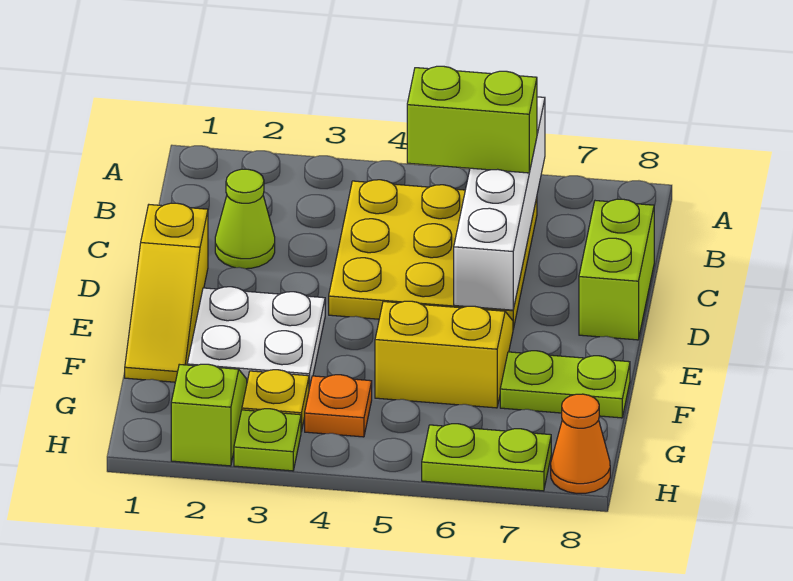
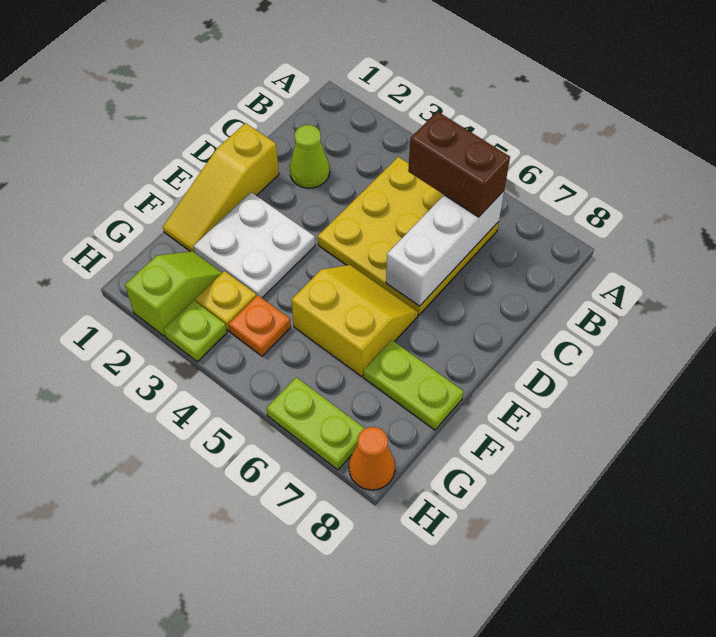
white 1x4 brick [454,97,545,310] -> white 1x3 brick [386,191,504,306]
lime 1x2 brick [407,66,537,173] -> brown 1x2 brick [408,112,510,217]
lime 1x2 brick [579,199,654,340] -> none

